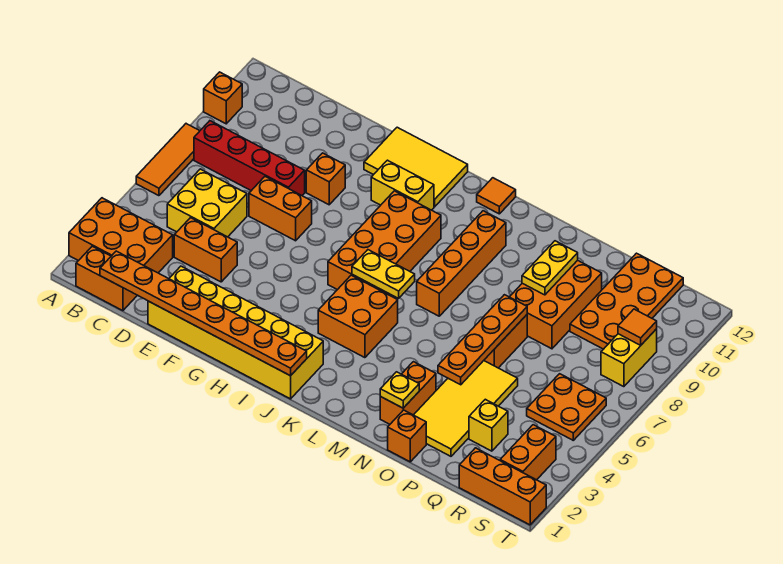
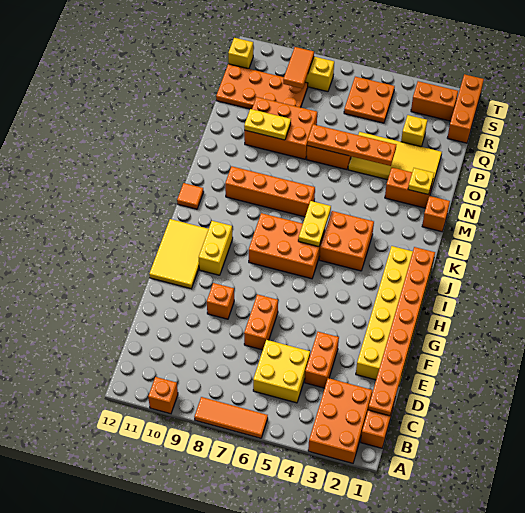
red 1x4 brick [194,121,305,195] -> none
orange 2x4 brick [328,191,441,295] -> orange 2x3 brick [249,213,325,279]
orange 1x1 brick [388,410,426,462] -> orange 1x1 brick moved to [422,196,450,232]
orange 1x1 tile [618,309,657,345] -> orange 1x2 tile [283,47,314,89]
none -> yellow 1x1 brick [228,38,253,69]

